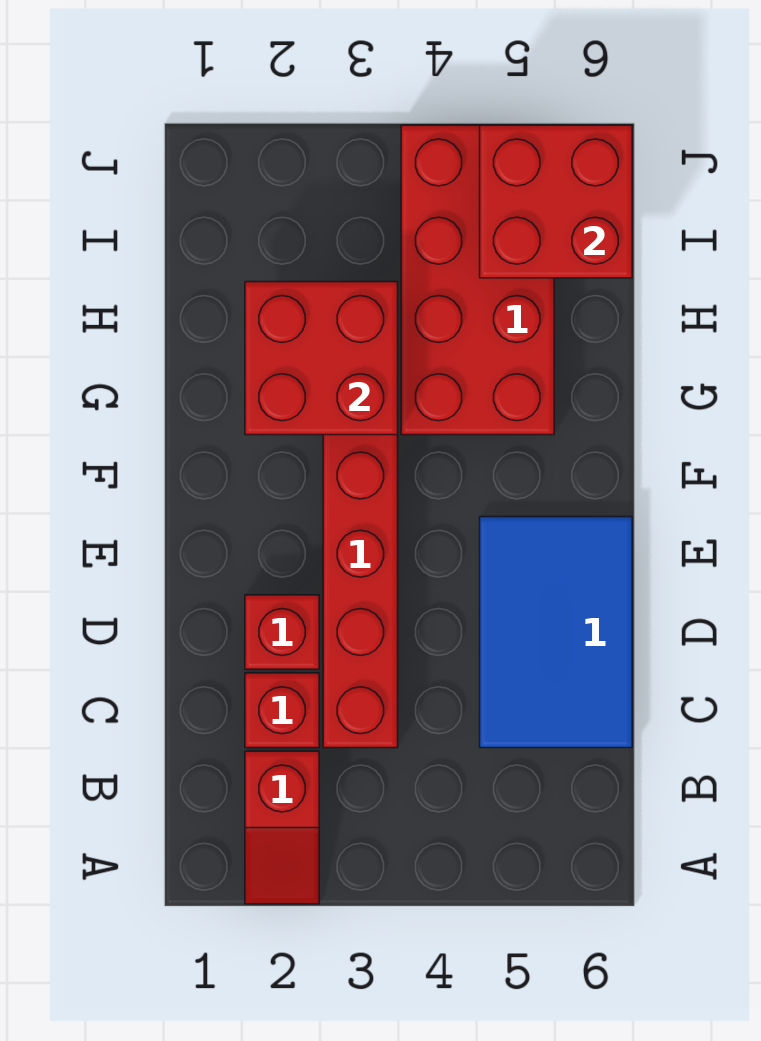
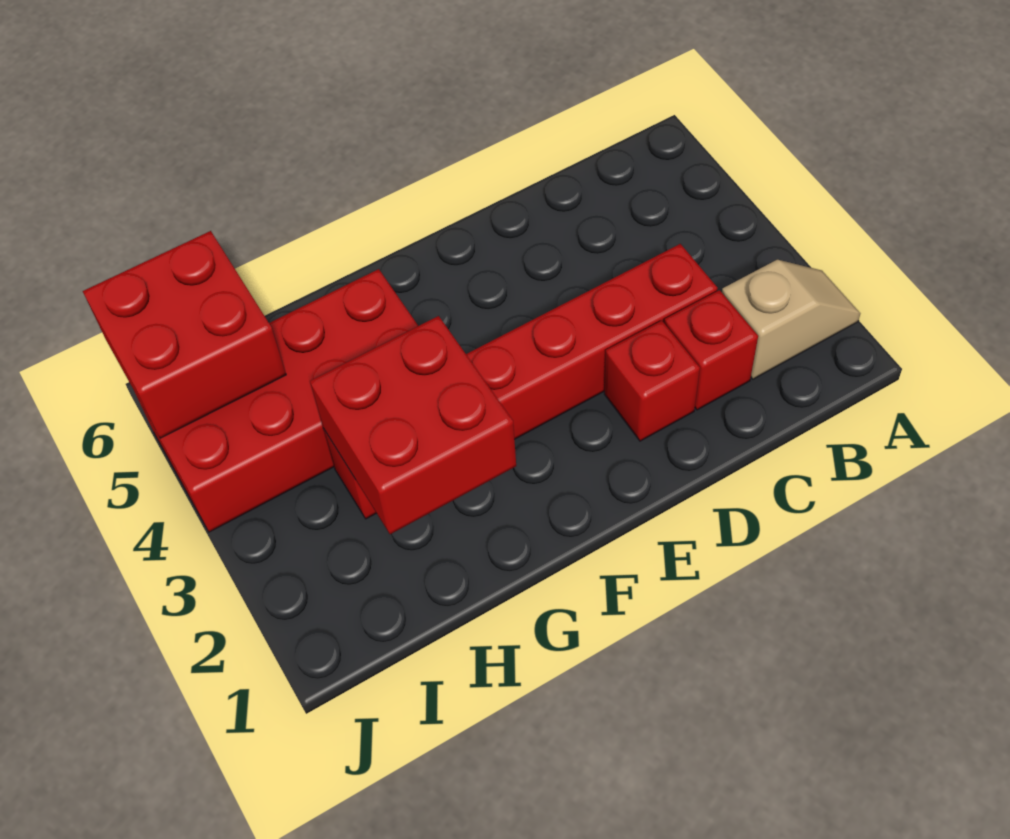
red 1x2 slope [245,751,319,904] -> tan 1x2 slope [722,260,860,379]
blue 2x3 tile [480,517,632,748] -> none

